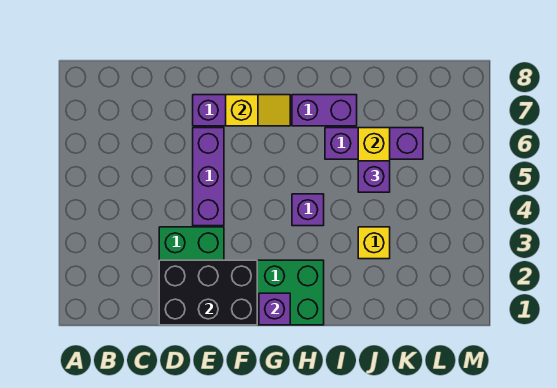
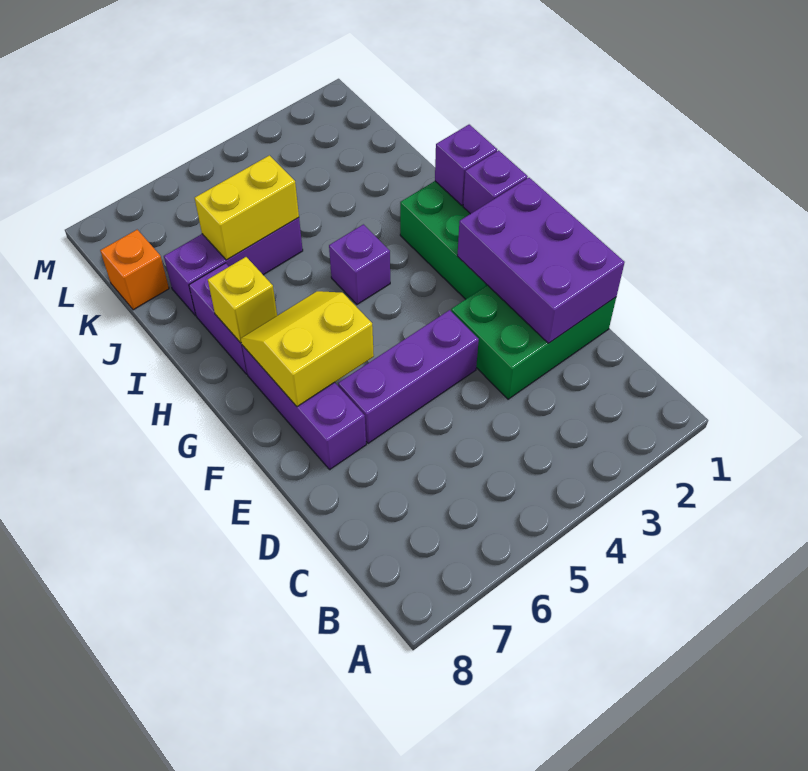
black 2x3 brick [159,260,257,325] -> purple 2x3 brick [457,178,625,343]
yellow 1x2 slope [226,95,290,126] -> yellow 2x2 slope [241,291,374,407]
purple 1x3 brick [325,128,423,159] -> purple 1x3 brick turned to [164,218,303,316]
yellow 1x1 brick [358,227,390,259] -> yellow 1x1 brick moved to [208,257,277,343]
purple 1x1 brick [358,161,390,192] -> purple 1x1 brick moved to [435,125,497,205]
none -> orange 1x1 brick [100,230,169,310]

